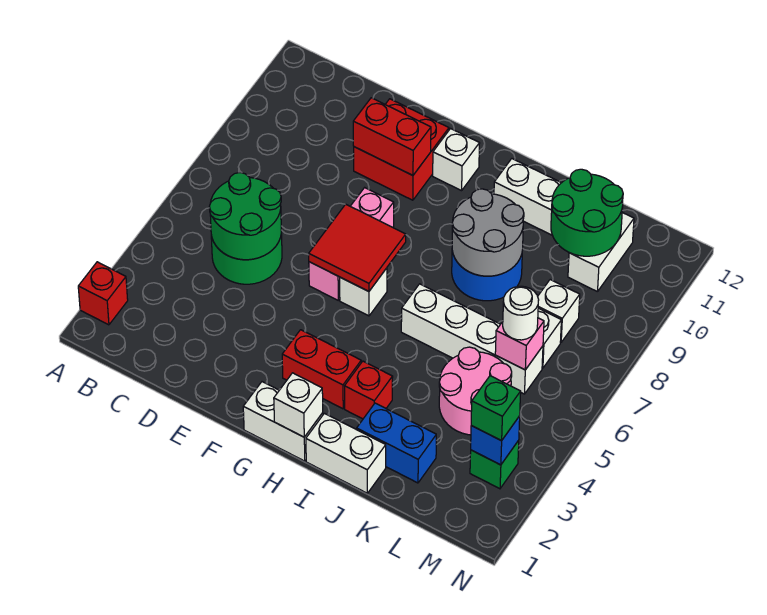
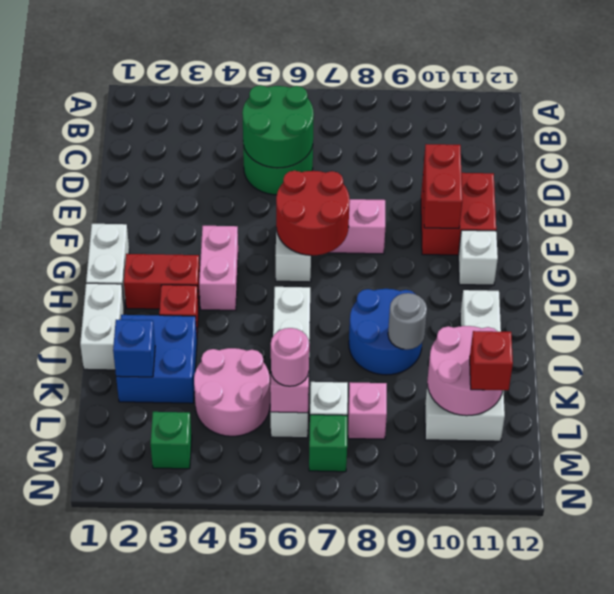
red 1x1 brick [78,262,128,325] -> red 1x1 brick moved to [470,331,513,390]
red 2x2 tile [309,204,406,291] -> red 2x2 round brick [276,171,350,255]
red 1x2 brick [282,330,361,409] -> red 1x2 brick turned to [124,254,200,309]
none -> pink 1x2 brick [199,226,238,310]
white 1x1 brick [274,373,323,437] -> none
grey 2x2 round brick [452,189,524,276] -> grey 1x1 round brick [388,293,427,350]
blue 1x2 brick [357,403,436,483] -> blue 2x2 brick [116,315,197,403]
green 2x2 round brick [551,169,623,256] -> pink 2x2 round brick [427,326,503,416]
white 1x1 round brick [503,286,539,340] -> pink 1x1 round brick [271,328,309,386]
white 1x1 brick [538,280,580,342] -> pink 1x1 brick [348,382,387,439]
blue 1x1 brick [471,416,520,465] -> blue 1x1 brick moved to [113,320,155,377]
green 1x1 brick [471,376,521,441] -> green 1x1 brick moved to [309,415,347,472]

